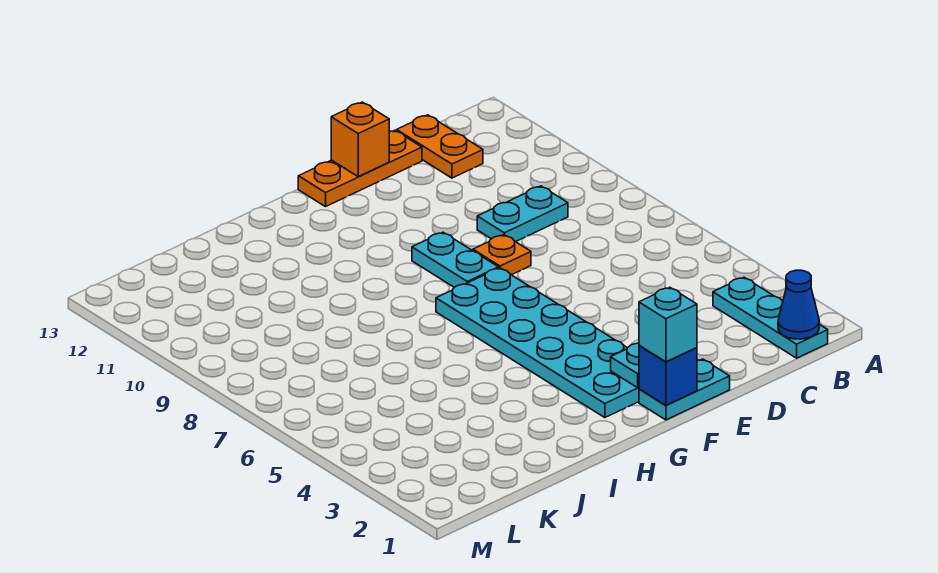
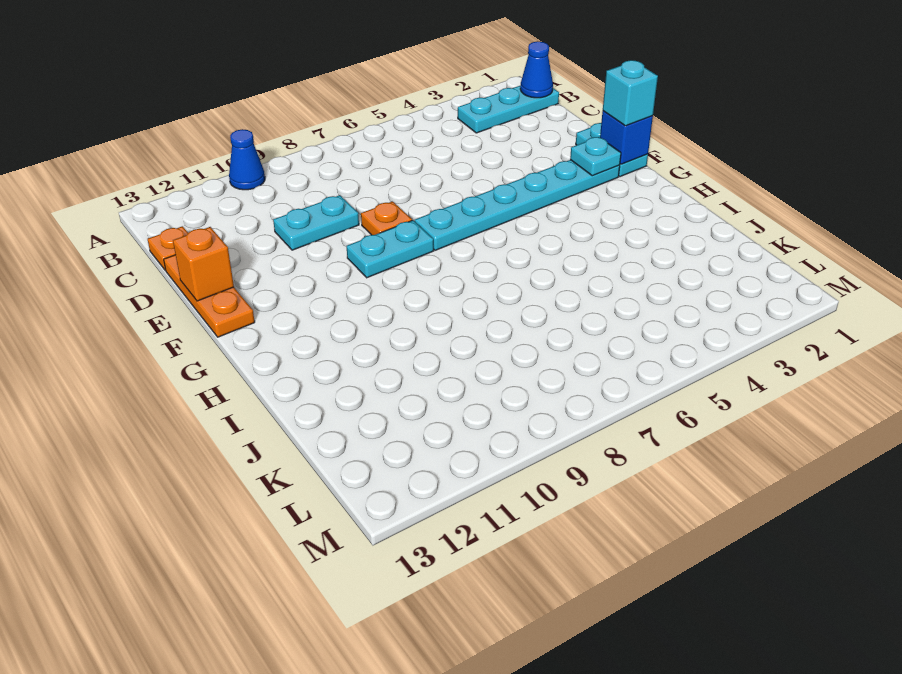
none -> blue 1x1 cone [229,129,265,190]
cyan 1x2 plate [477,186,568,242] -> cyan 1x2 plate turned to [273,195,359,250]
orange 1x2 plate [397,115,483,178] -> orange 1x1 plate [148,226,188,271]
cyan 2x6 plate [436,268,639,418] -> cyan 1x6 plate [415,160,620,250]

